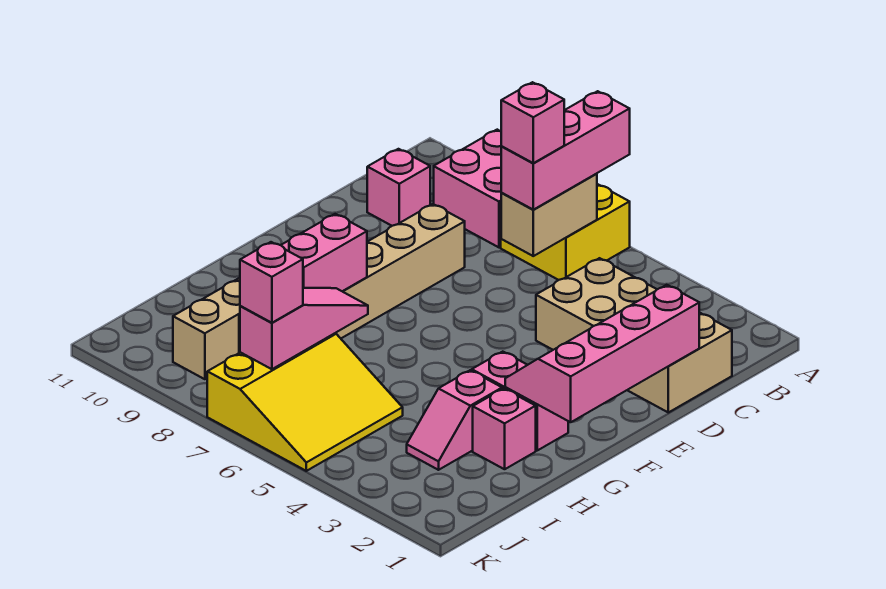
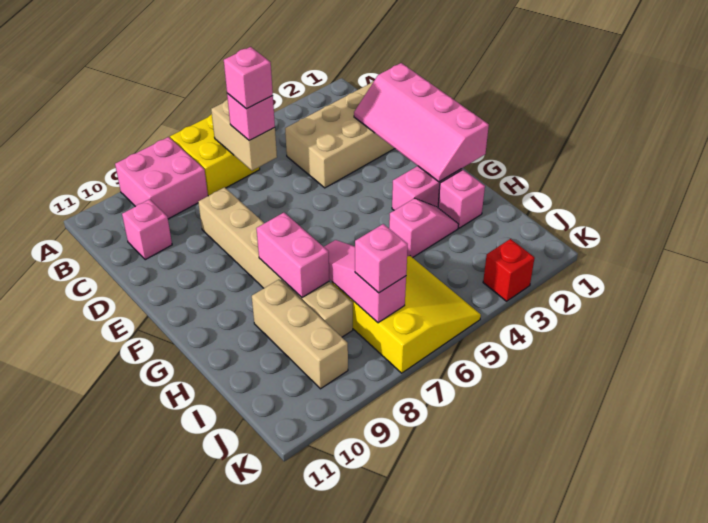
pink 1x3 brick [501,91,630,210] -> pink 1x1 brick [227,93,275,140]
pink 1x2 slope [407,370,502,470] -> pink 1x2 slope turned to [389,198,459,258]
none -> red 1x1 brick [483,239,535,301]

